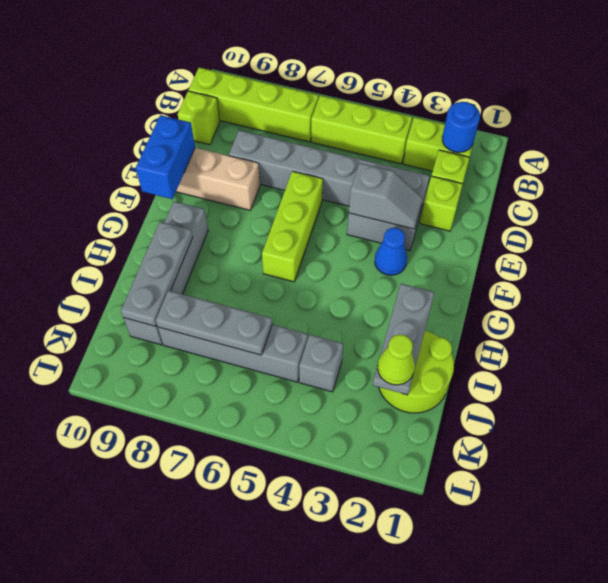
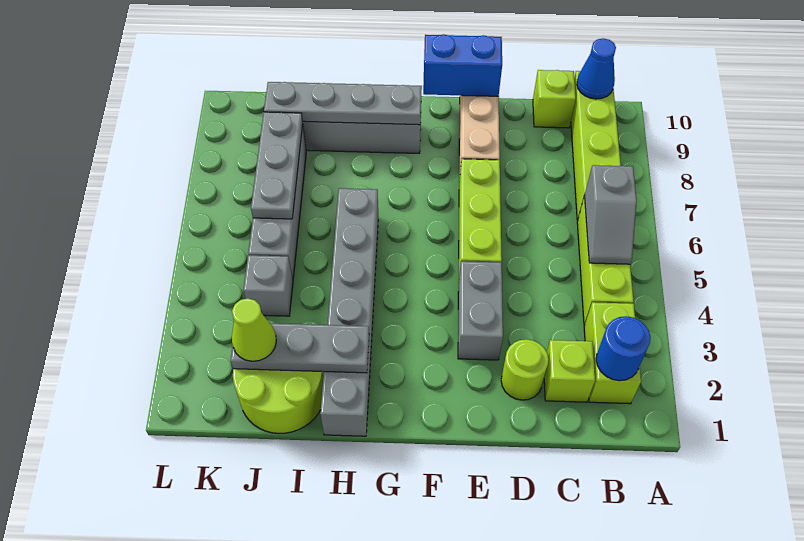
lime 1x1 brick [420,176,463,231] -> lime 1x1 round brick [501,339,549,400]
grey 1x6 brick [229,130,429,218] -> grey 1x6 brick moved to [320,188,378,436]
grey 1x2 slope [349,163,423,229] -> grey 1x2 slope moved to [584,165,637,264]
lime 1x3 brick [262,171,323,282] -> lime 1x3 brick turned to [459,159,502,276]
blue 1x1 cone [375,228,407,275] -> blue 1x1 cone moved to [577,38,616,99]
grey 1x3 plate [121,222,193,326] -> grey 1x4 plate [264,82,422,125]

